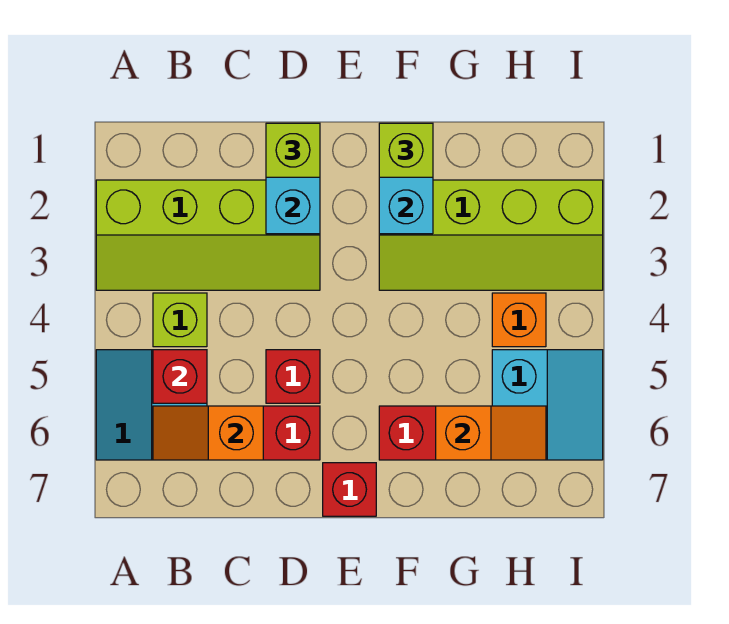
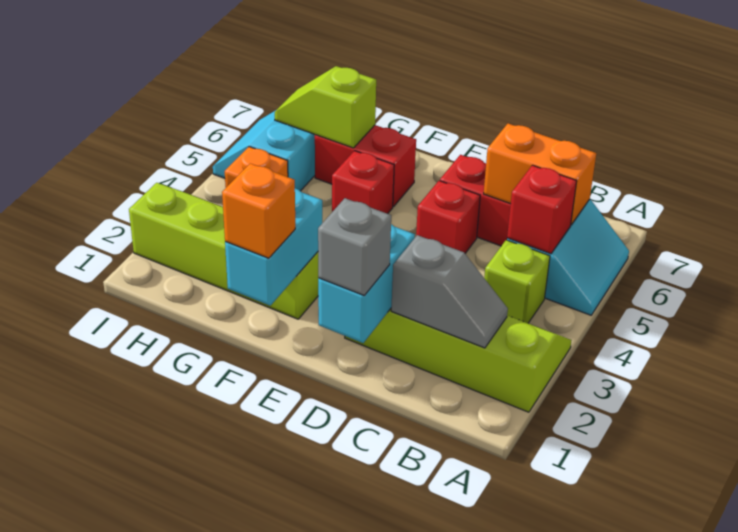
none -> grey 1x2 slope [391,235,508,348]
orange 1x2 slope [153,406,263,460] -> orange 1x2 brick [484,124,596,225]
lime 1x1 brick [266,123,320,177] -> grey 1x1 brick [318,198,391,296]
red 1x1 brick [323,463,376,516] -> red 1x1 brick moved to [332,151,394,214]
lime 1x1 brick [379,123,433,177] -> orange 1x1 brick [222,163,295,258]
orange 1x2 slope [436,406,546,460] -> lime 1x2 slope [275,66,376,148]

